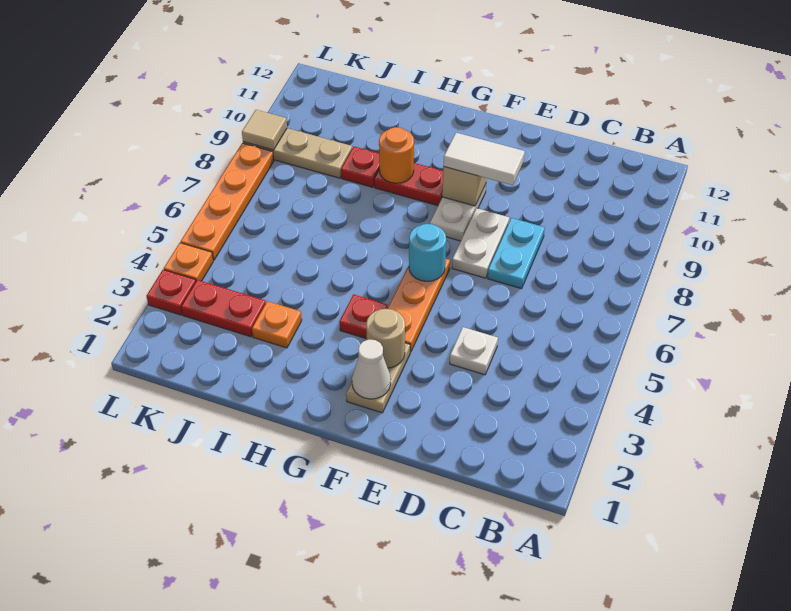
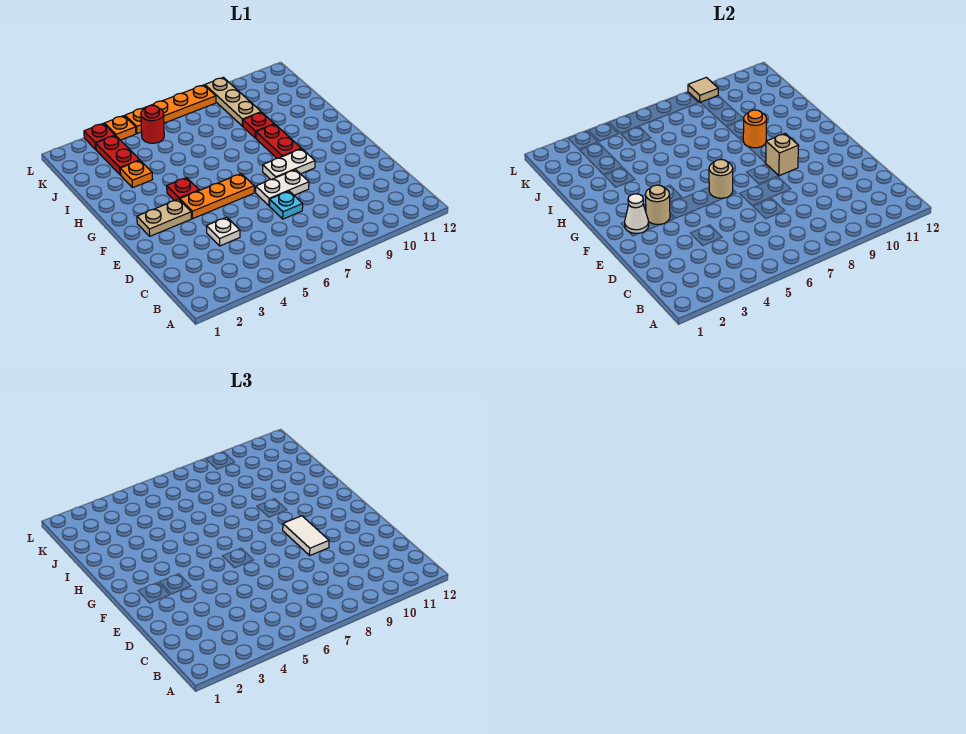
cyan 1x2 plate [488,218,545,289] -> cyan 1x1 plate [270,191,303,219]
cyan 1x1 round brick [409,224,446,281] -> tan 1x1 round brick [709,159,733,198]
none -> red 1x1 round brick [141,105,164,143]

